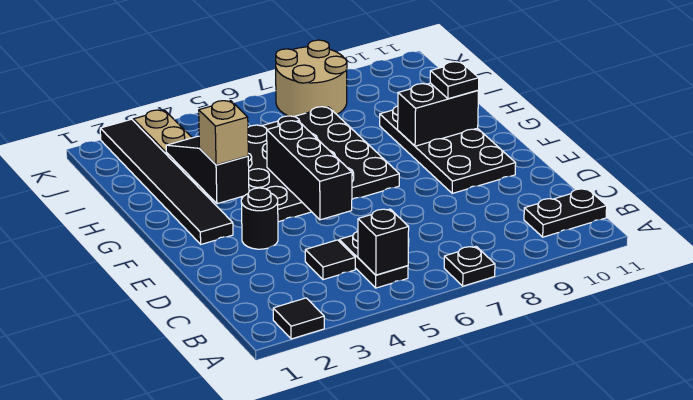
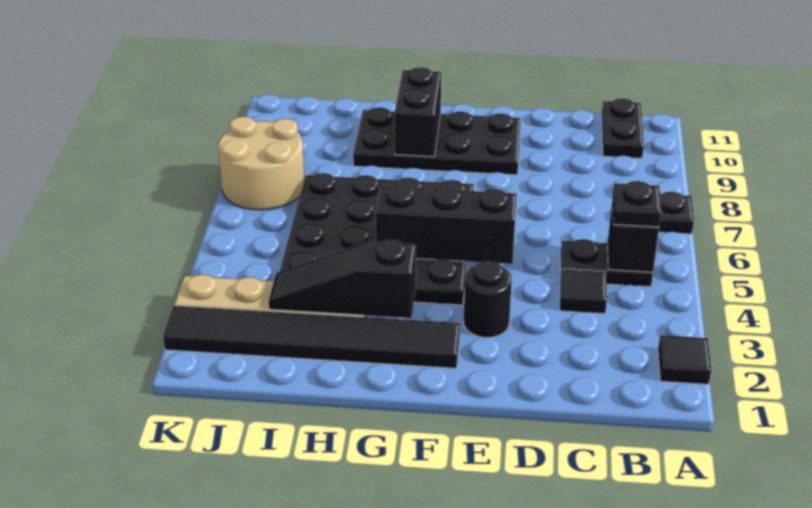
tan 1x1 brick [199,101,248,165] -> none
black 1x1 plate [430,62,479,99] -> black 1x1 plate moved to [612,181,661,227]

